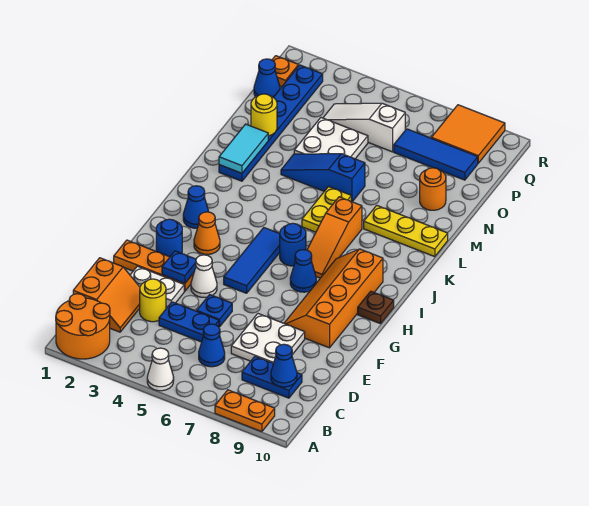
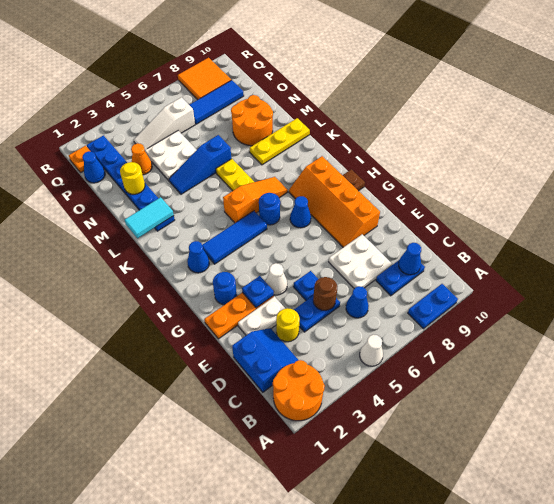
orange 1x2 plate [215,390,275,432] -> blue 1x2 plate [408,284,458,329]
orange 2x2 slope [73,258,140,332] -> blue 2x2 slope [232,328,298,392]
none -> brown 1x1 round brick [313,277,337,310]
blue 1x3 tile [224,228,280,293] -> blue 1x3 tile turned to [202,211,267,264]
orange 1x1 cone [194,212,220,255] -> orange 1x1 cone moved to [131,143,152,175]
orange 1x3 slope [307,197,362,278] -> orange 1x3 slope turned to [223,177,288,223]
cyan 1x2 tile [219,124,268,173] -> cyan 1x2 tile turned to [125,197,174,238]
orange 1x1 round brick [420,168,446,210] -> orange 2x2 round brick [231,95,273,146]

